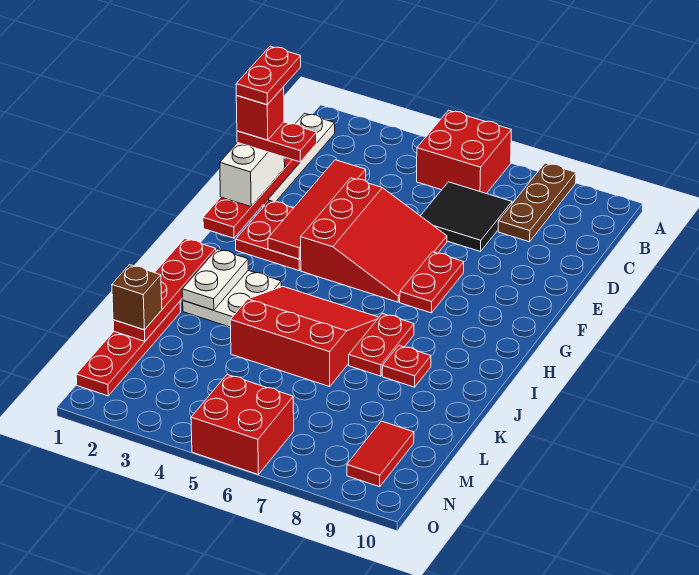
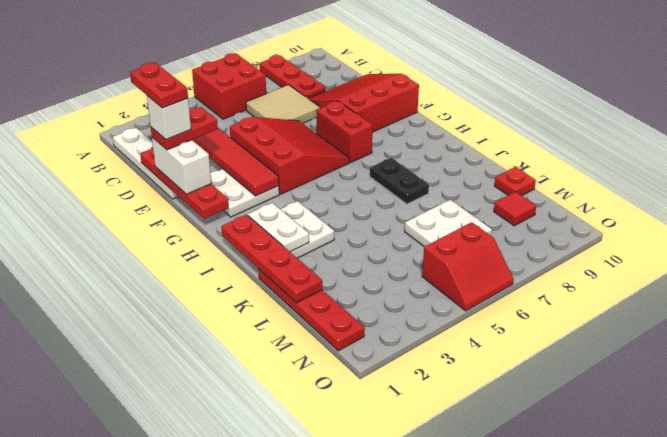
brown 1x3 plate [498,163,576,242] -> red 1x3 plate [259,55,325,98]
black 2x2 tile [421,182,512,252] -> tan 2x2 tile [246,85,320,123]
red 1x1 brick [236,87,284,140] -> white 1x1 brick [147,96,191,140]
red 2x2 plate [236,200,301,271] -> white 2x2 plate [210,169,279,217]
red 1x2 plate [400,252,464,313] -> red 1x2 brick [316,101,373,162]
red 3x3 slope [230,286,379,387] -> red 3x3 slope moved to [308,74,419,132]
red 1x2 plate [349,313,414,376] -> black 1x2 plate [370,158,429,204]
red 1x1 plate [382,345,431,387] -> red 1x1 plate moved to [494,167,536,196]
brown 1x1 brick [112,265,162,330] -> none
none -> white 2x2 plate [405,200,492,247]
red 1x2 tile [347,421,414,487] -> red 1x1 tile [494,192,536,226]
red 2x2 brick [191,374,294,474] -> red 2x2 slope [422,222,513,311]

